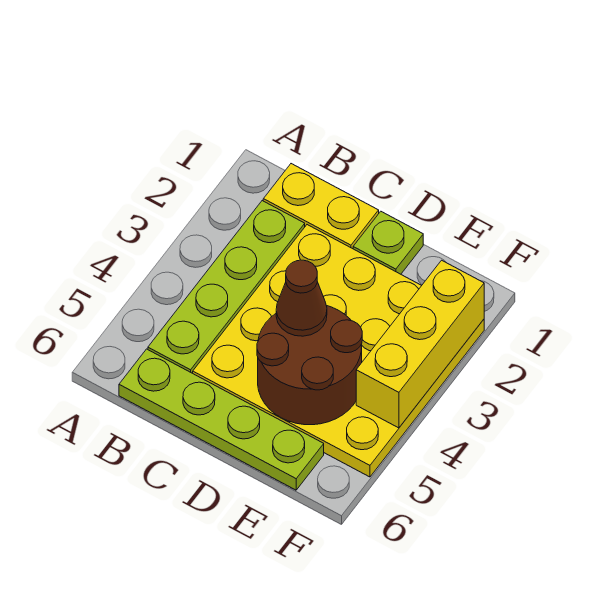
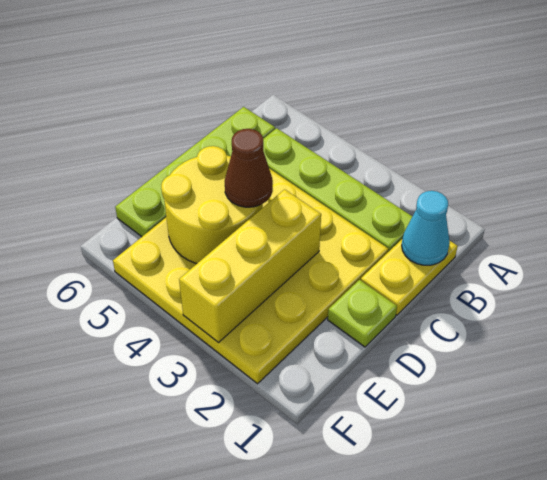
none -> cyan 1x1 cone [402,191,450,265]
brown 2x2 round brick [257,306,362,425] -> yellow 2x2 round brick [161,146,263,264]
yellow 1x3 brick [356,260,484,428] -> yellow 1x3 brick turned to [179,189,321,343]

